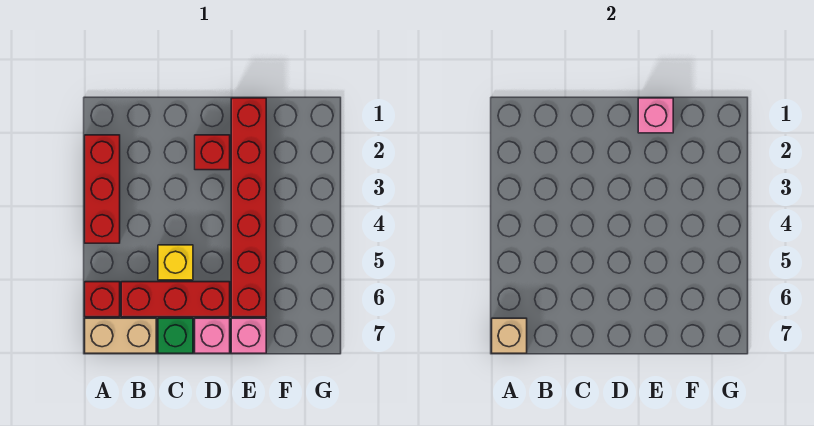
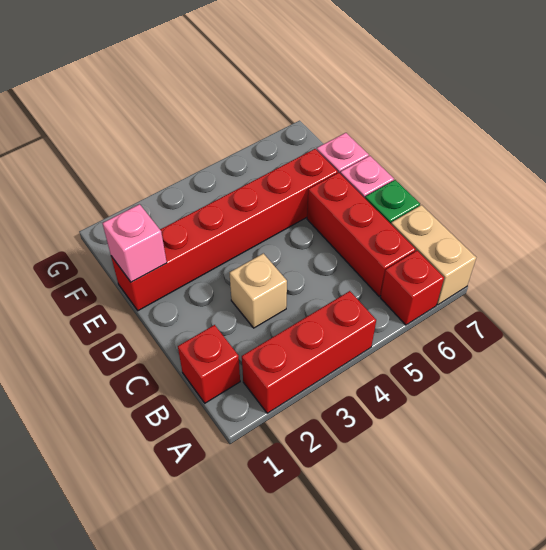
tan 1x1 brick [492,318,527,353] -> tan 1x1 brick moved to [230,253,287,328]
yellow 1x1 brick [158,245,193,280] -> none
red 1x1 brick [195,135,230,170] -> red 1x1 brick moved to [178,325,240,403]

